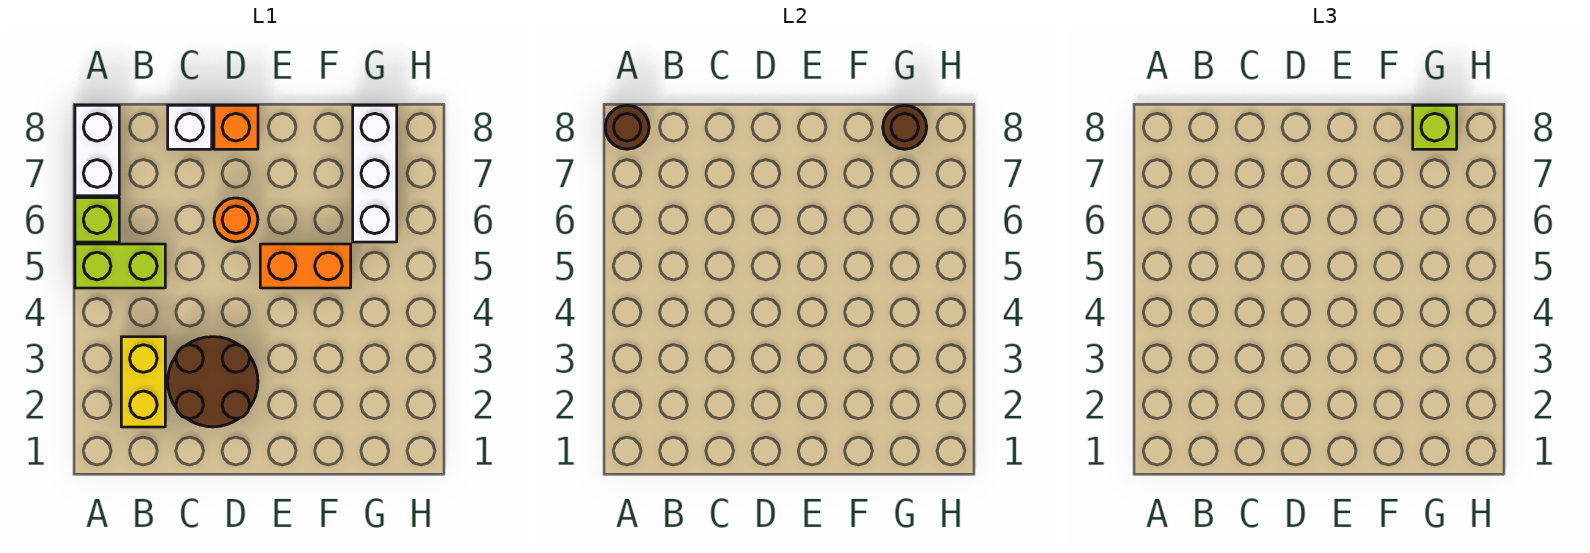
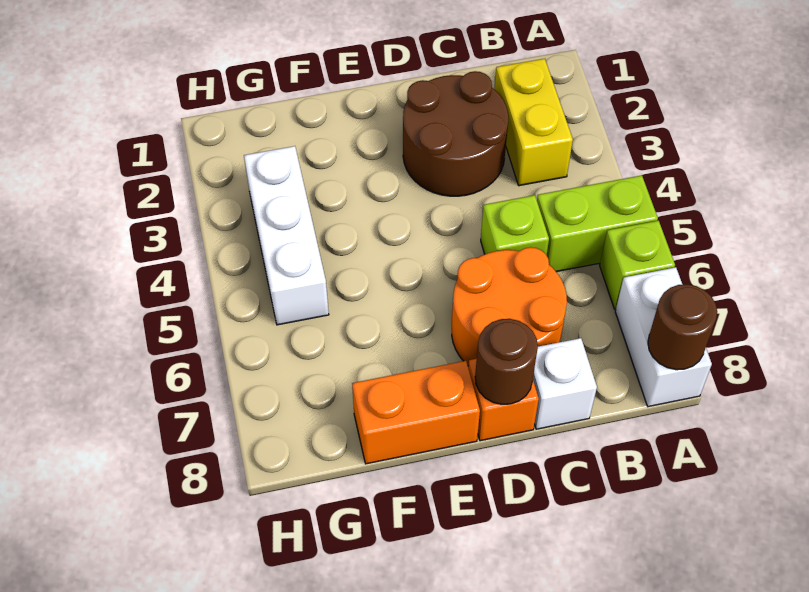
orange 1x1 round brick [214,198,258,242] -> orange 2x2 round brick [452,247,567,366]
orange 1x2 brick [260,244,351,288] -> orange 1x2 brick moved to [352,361,480,464]
white 1x3 brick [353,105,397,242] -> white 1x3 brick moved to [244,146,329,325]
brown 1x1 round brick [883,105,927,149] -> brown 1x1 round brick moved to [475,319,538,404]
lime 1x1 brick [1413,105,1457,149] -> lime 1x1 brick moved to [481,195,549,255]

